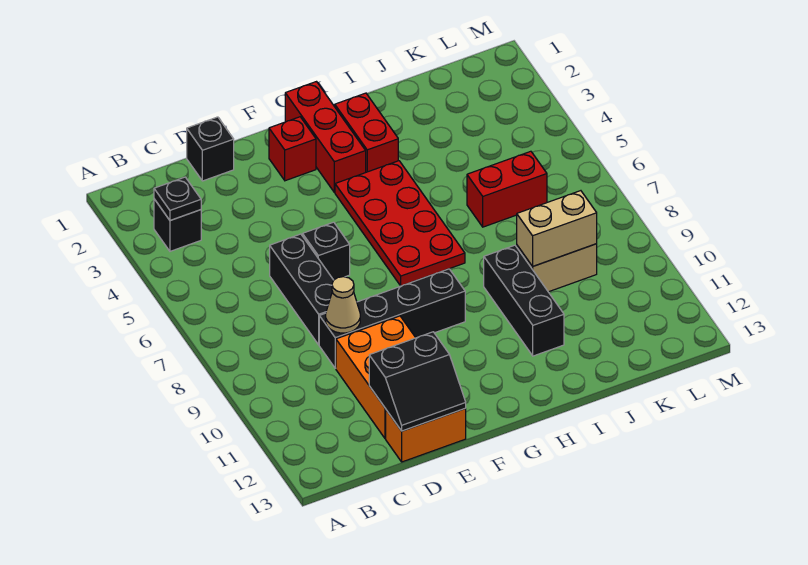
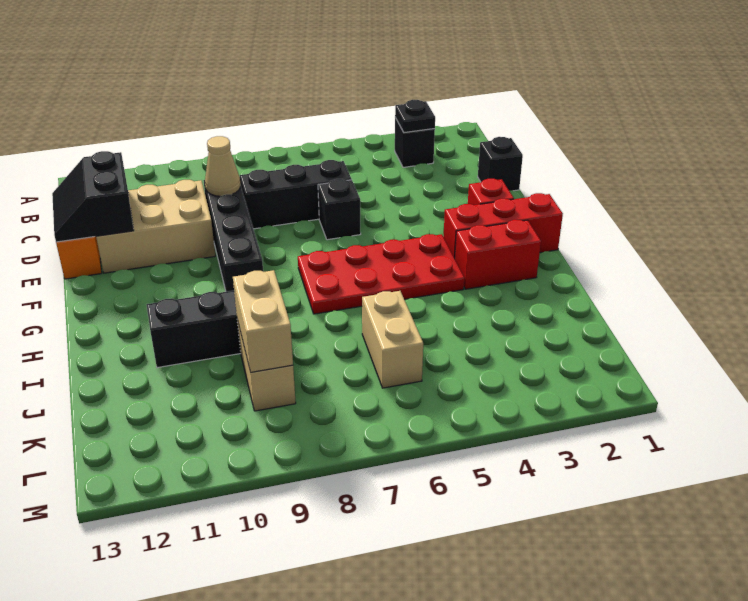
orange 2x3 brick [336,316,416,439] -> tan 2x3 brick [96,180,215,273]
red 1x2 brick [467,151,547,227] -> tan 1x2 brick [362,291,423,388]

